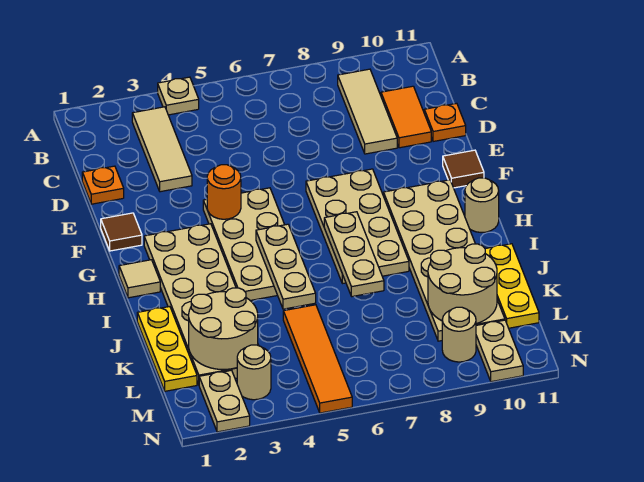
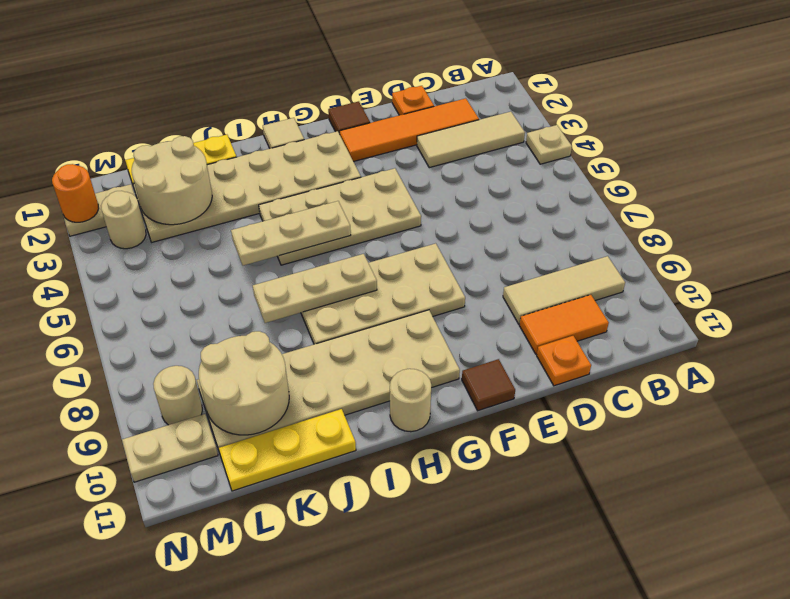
orange 1x1 round brick [207,165,241,219] -> orange 1x1 round brick moved to [52,164,99,222]
orange 1x4 tile [283,305,352,413] -> orange 1x4 tile moved to [339,98,479,161]

